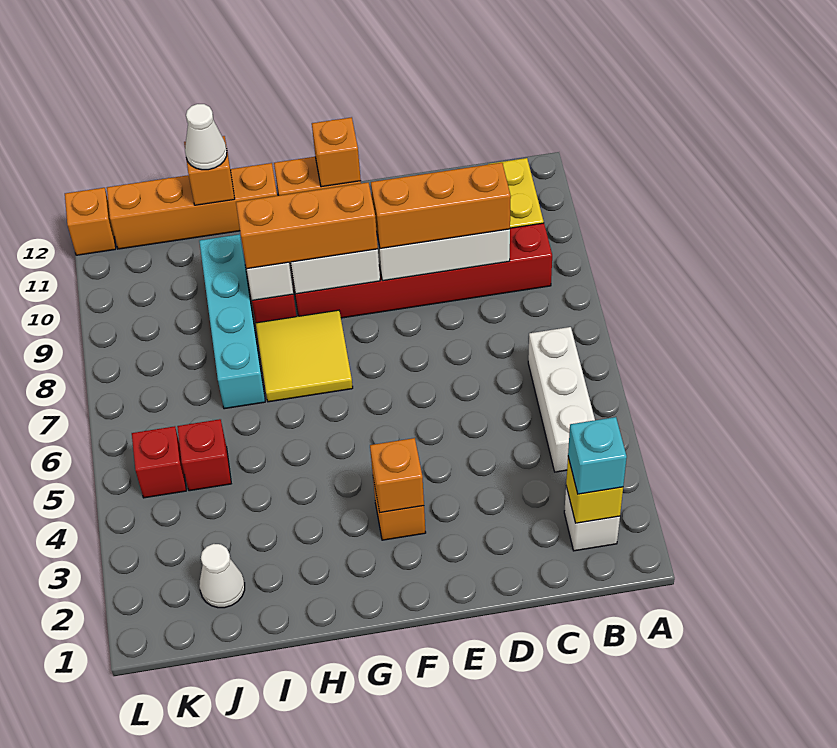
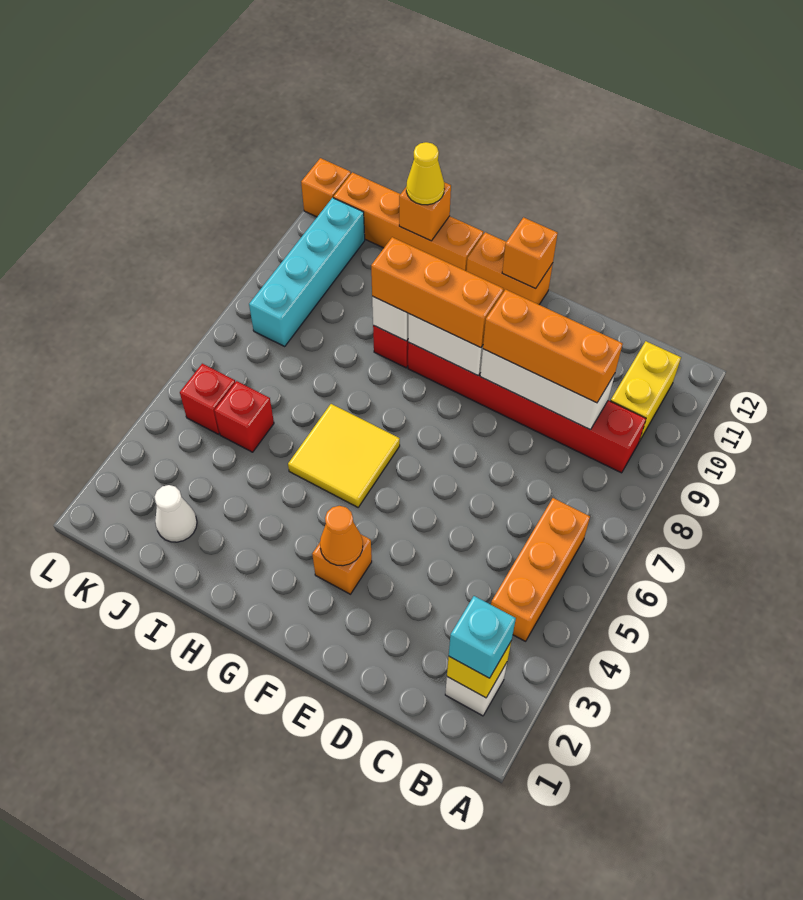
white 1x3 brick [528,327,595,472] -> orange 1x3 brick [491,498,590,641]
orange 1x1 brick [370,438,424,512] -> orange 1x1 cone [320,506,363,566]
yellow 2x2 tile [256,310,353,402] -> yellow 2x2 tile moved to [288,404,400,507]
cyan 1x4 brick [199,234,265,409] -> cyan 1x4 brick moved to [249,198,365,346]
white 1x1 cone [185,104,227,170] -> yellow 1x1 cone [406,142,444,205]

